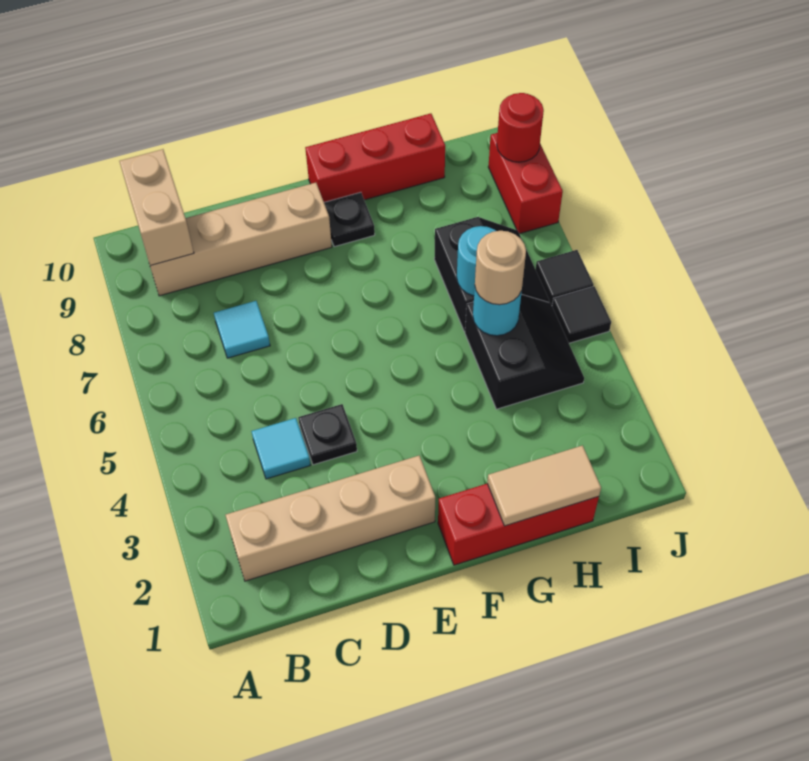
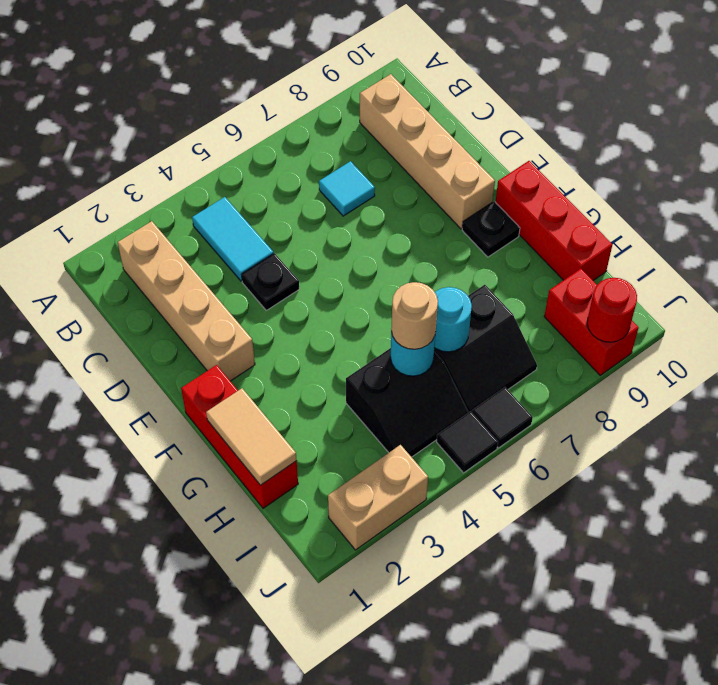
tan 1x2 brick [119,149,194,265] -> tan 1x2 brick moved to [328,445,428,550]
cyan 1x1 tile [251,418,310,479] -> cyan 1x2 tile [192,197,274,281]
red 1x2 brick [488,133,563,234] -> red 1x2 brick turned to [544,269,638,375]

